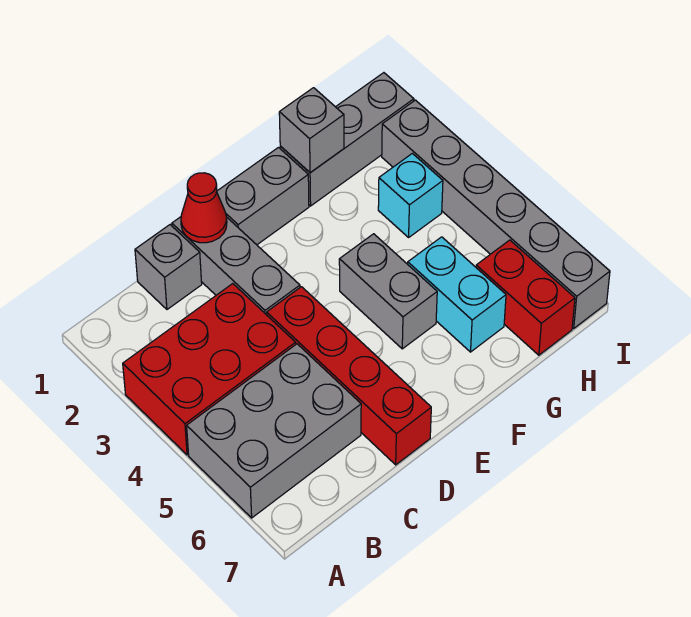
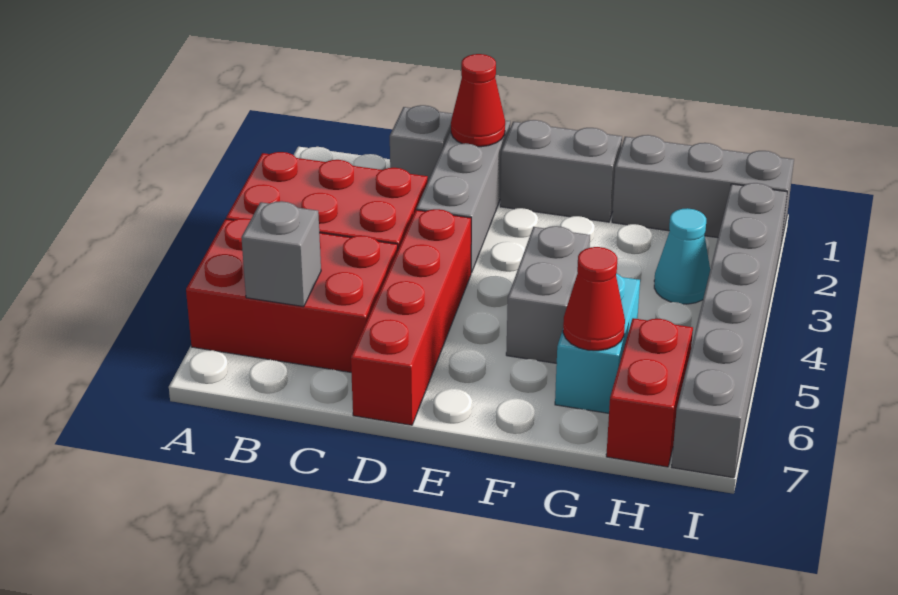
grey 2x3 brick [187,344,361,518] -> red 2x3 brick [186,218,398,372]
grey 1x1 brick [279,88,344,173] -> grey 1x1 brick moved to [241,201,321,307]
none -> red 1x1 cone [563,247,625,351]
cyan 1x1 brick [378,153,443,237] -> cyan 1x1 cone [654,208,710,304]

